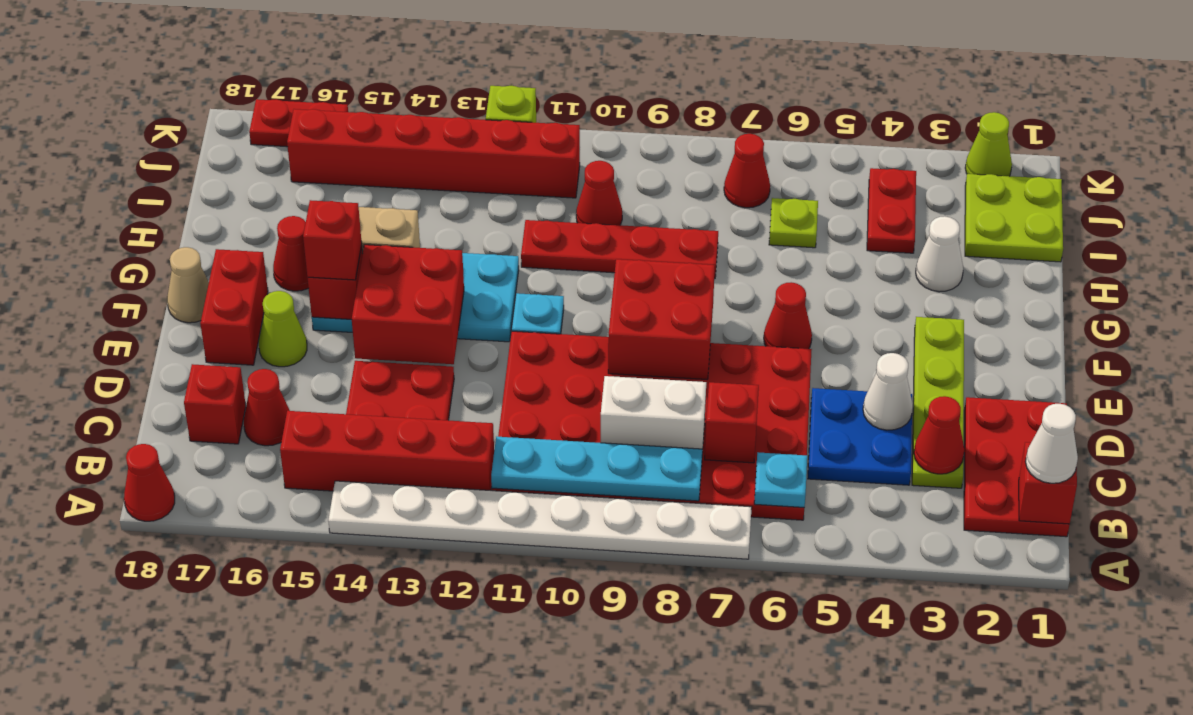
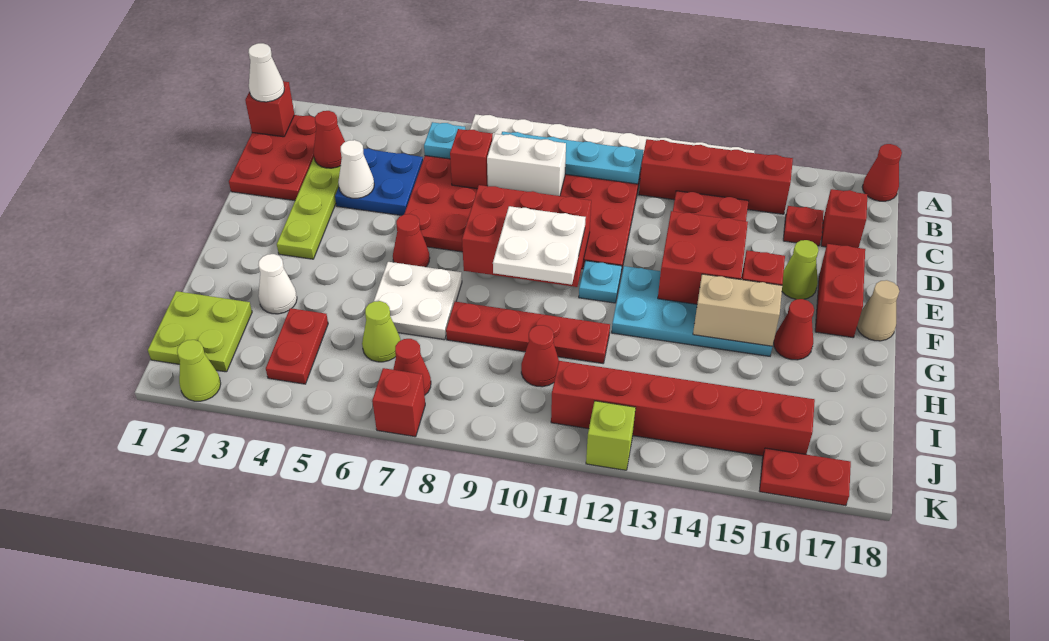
red 1x1 cone [244,369,290,446] -> red 1x1 plate [783,206,824,246]
red 2x2 brick [608,259,715,379] -> red 2x3 brick [462,185,591,287]
none -> white 2x2 plate [493,206,586,285]
red 1x1 brick [303,200,362,280] -> red 1x1 brick moved to [372,368,425,437]
none -> white 2x2 plate [374,262,462,340]
lime 1x1 plate [769,198,818,248] -> lime 1x1 cone [362,301,401,362]

